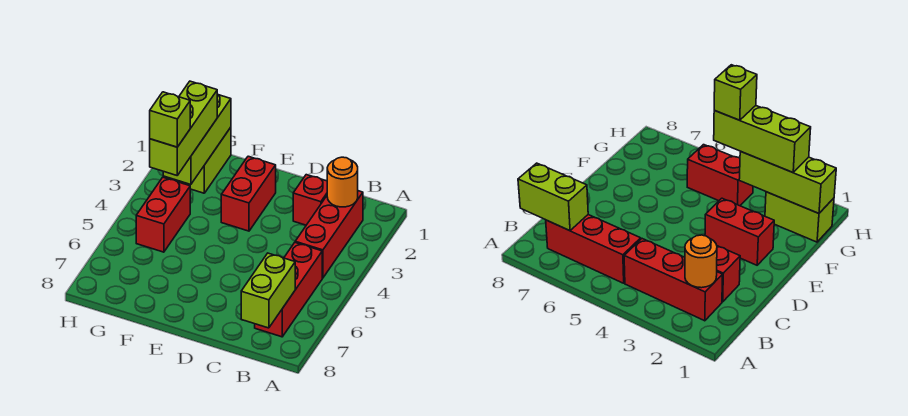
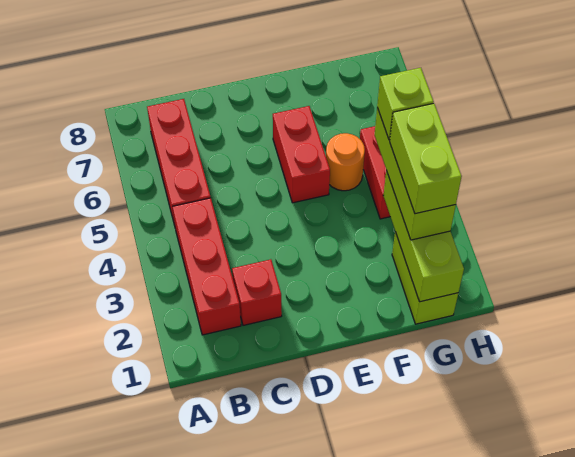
orange 1x1 round brick [327,157,358,207] -> orange 1x1 round brick moved to [326,133,365,191]
lime 1x2 brick [241,253,295,328] -> lime 1x2 brick moved to [390,103,462,214]
red 1x2 brick [221,156,276,231] -> red 1x2 brick moved to [273,106,330,203]

